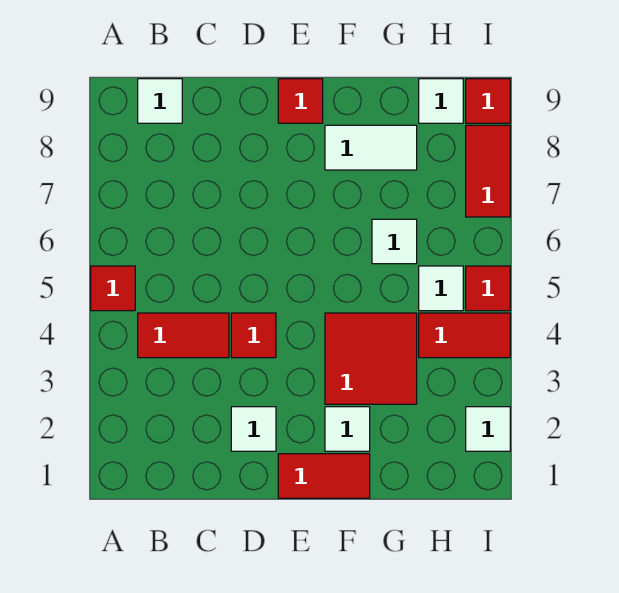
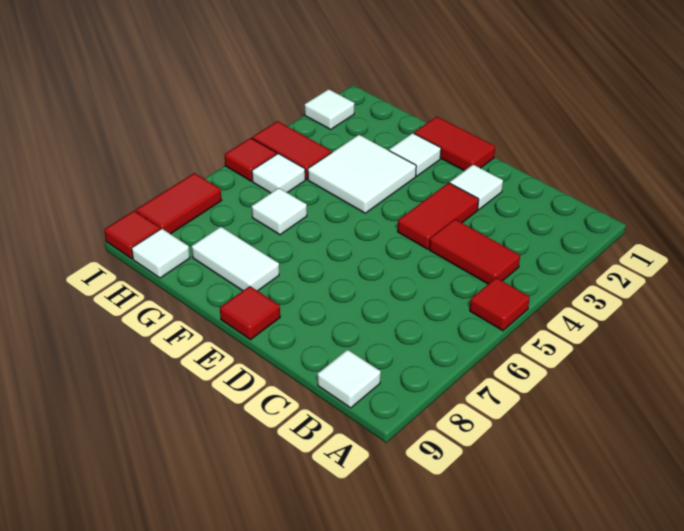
red 1x1 tile [231,313,276,358] -> red 1x2 tile [398,183,479,249]
red 2x2 tile [325,313,417,404] -> white 2x2 tile [308,135,416,213]

